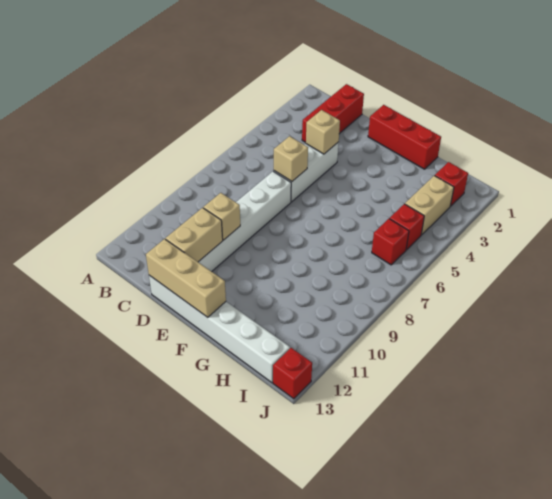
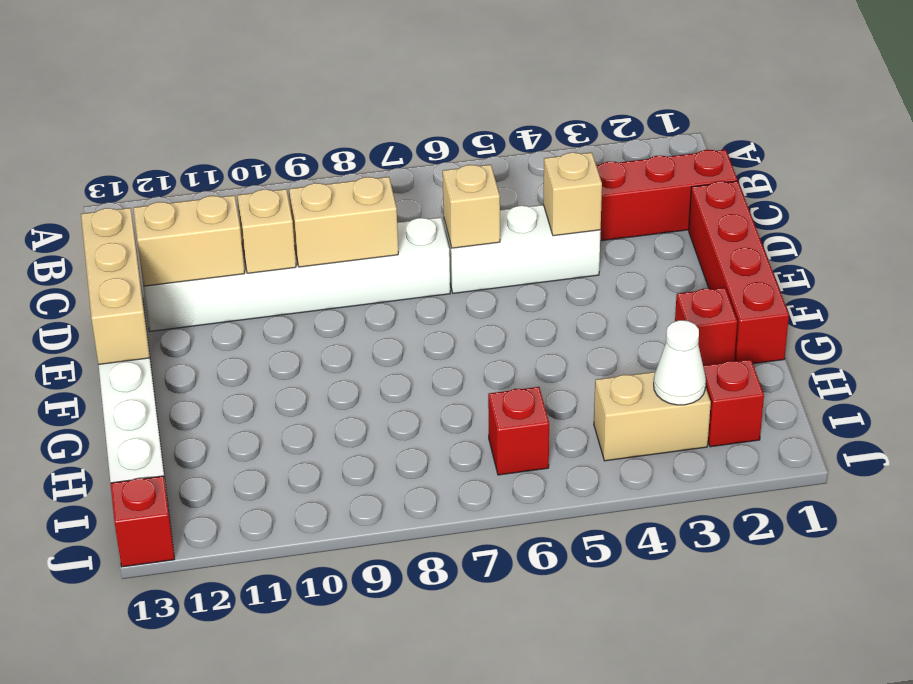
none -> tan 1x2 brick [289,177,398,267]
red 1x3 brick [368,105,441,169] -> red 1x4 brick [689,181,789,364]
none -> white 1x1 cone [654,320,706,405]
red 1x1 brick [390,204,424,250] -> red 1x1 brick moved to [675,288,737,365]

